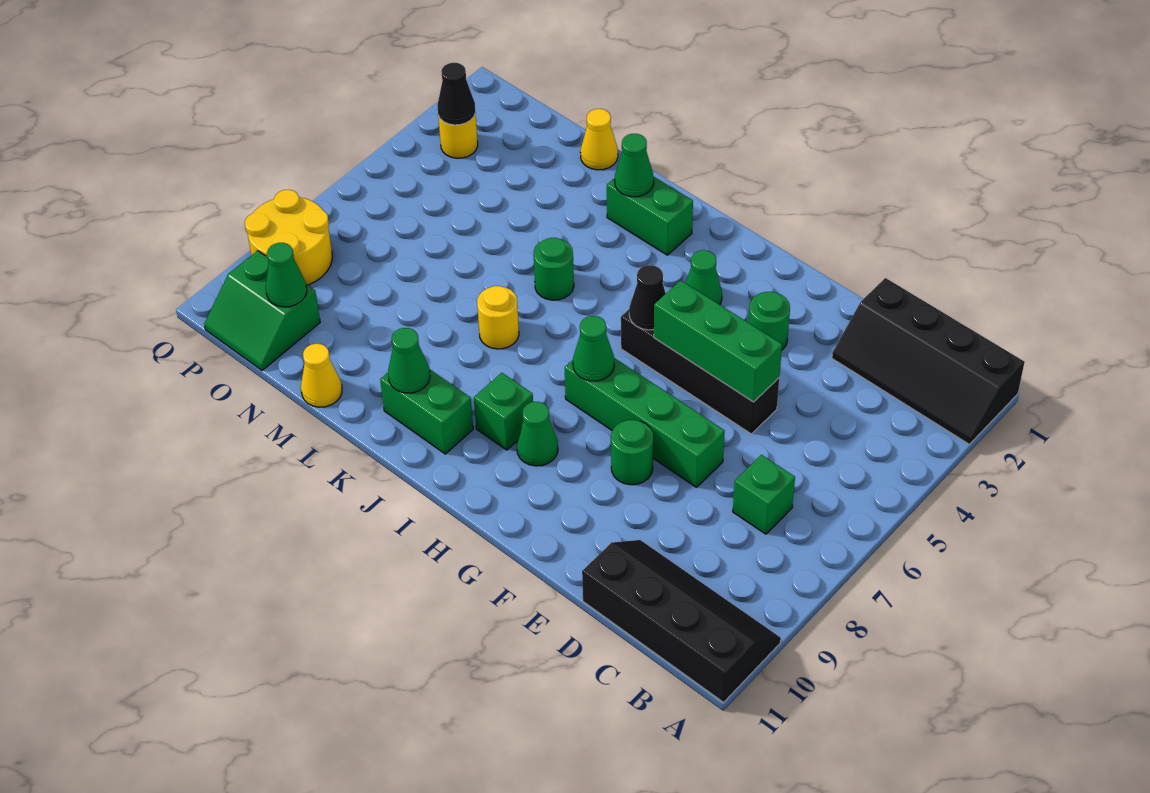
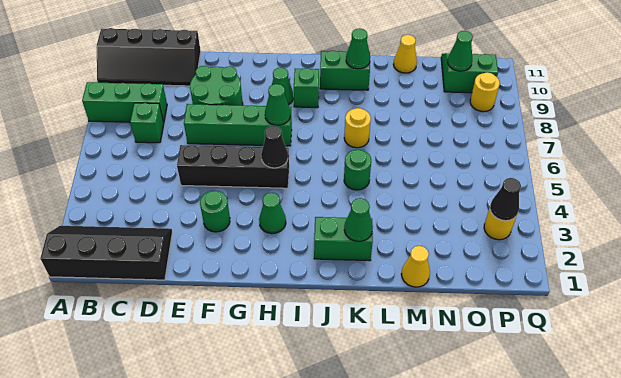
green 1x3 brick [654,280,782,402] -> green 1x3 brick moved to [82,82,167,122]
green 1x1 round brick [611,420,653,485] -> green 2x2 round brick [190,66,243,105]
yellow 2x2 round brick [245,190,332,285] -> yellow 1x1 round brick [470,72,500,112]

